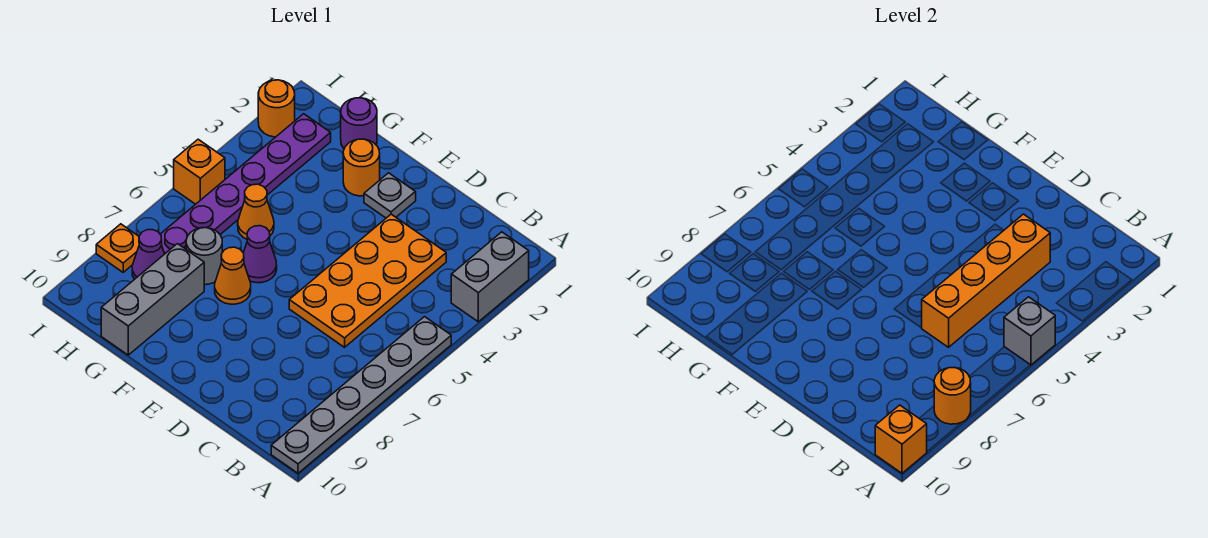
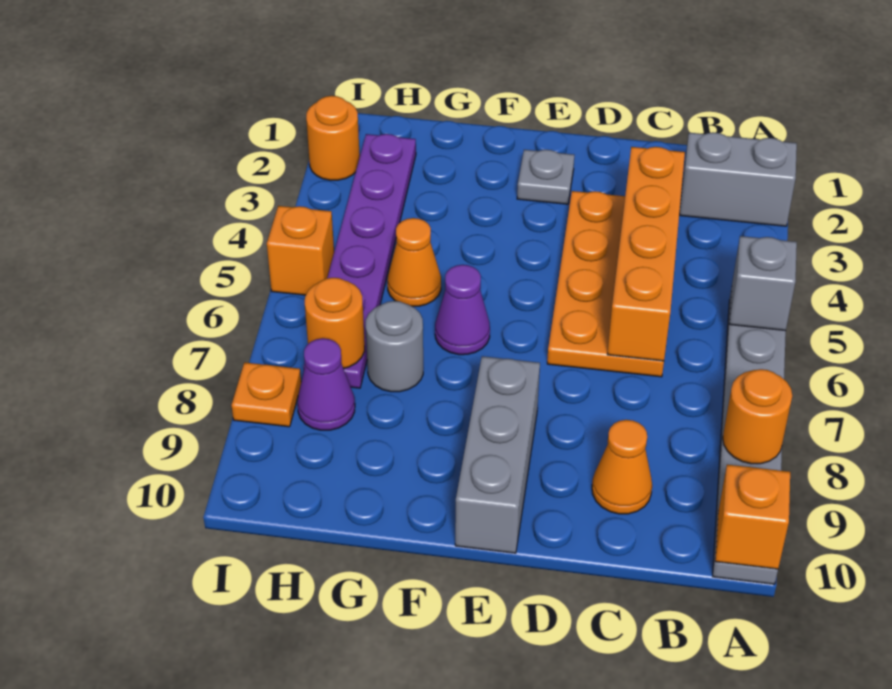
grey 1x2 brick [451,232,529,322] -> grey 1x2 brick turned to [679,132,797,226]
orange 1x1 round brick [343,139,380,196] -> orange 1x1 round brick moved to [305,278,365,369]
orange 1x1 cone [215,247,251,304] -> orange 1x1 cone moved to [592,420,652,514]
purple 1x1 round brick [341,98,377,148] -> none
grey 1x3 brick [101,244,204,355] -> grey 1x3 brick moved to [455,356,540,553]

